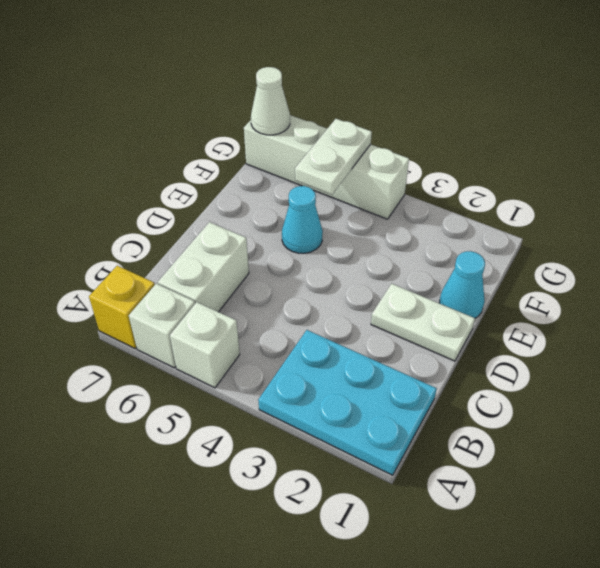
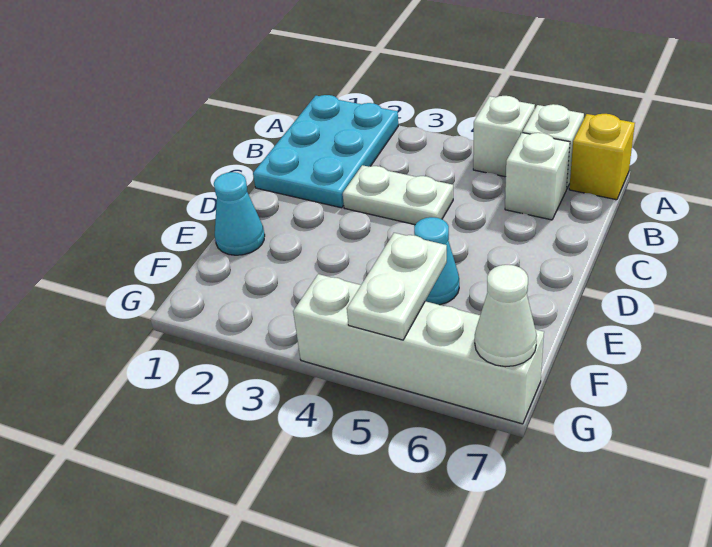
cyan 2x3 plate [258,330,437,475] -> cyan 2x3 plate turned to [253,95,398,208]
white 1x2 brick [158,222,249,312] -> white 1x1 brick [505,133,570,220]
white 1x2 plate [371,284,475,361] -> white 1x2 plate moved to [343,165,453,225]

